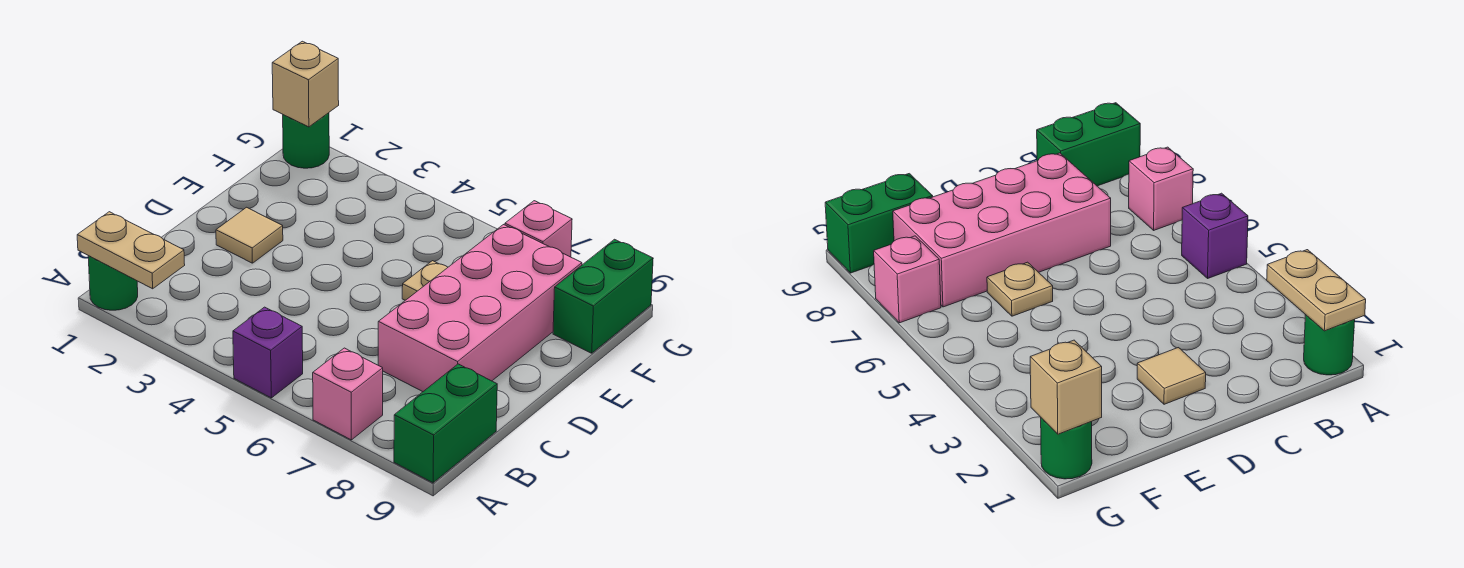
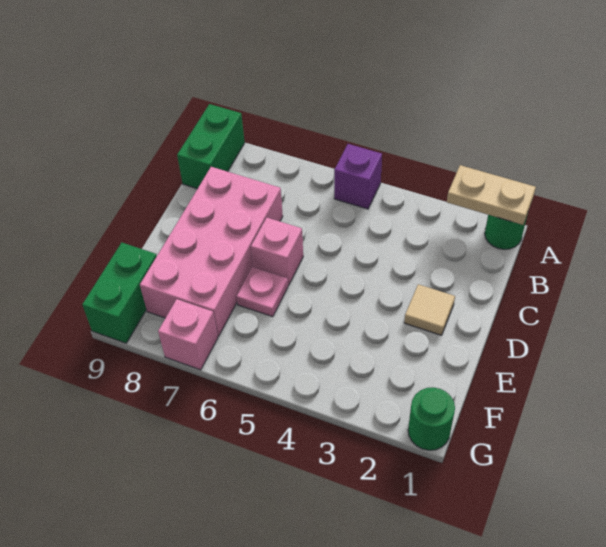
pink 1x1 brick [313,348,383,440] -> pink 1x1 brick moved to [251,218,303,285]
tan 1x1 plate [402,261,448,300] -> pink 1x1 plate [236,267,288,317]
tan 1x1 brick [272,41,339,127] -> none

